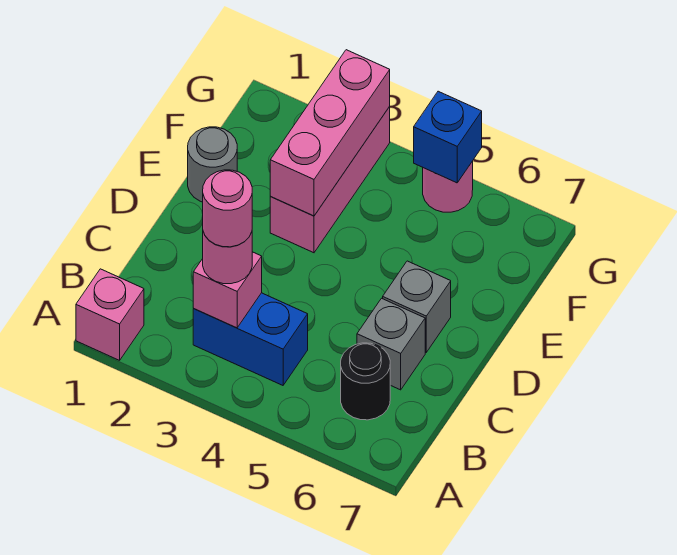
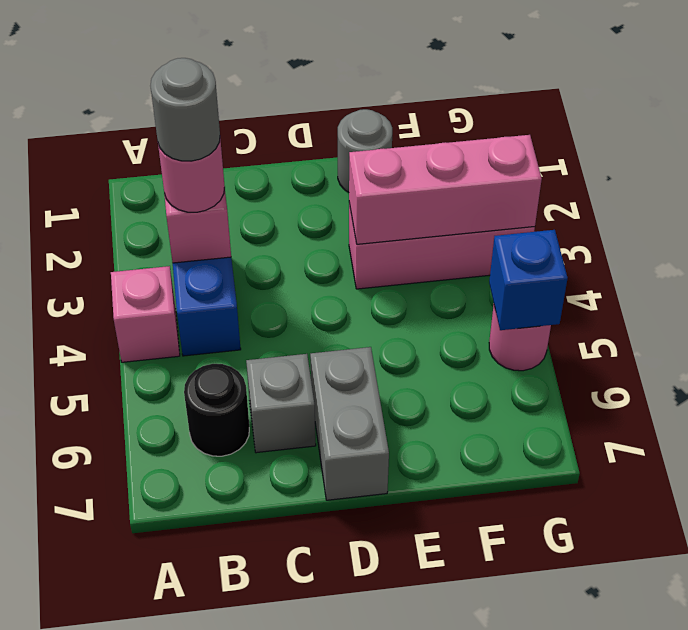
pink 1x1 brick [76,269,144,360] -> pink 1x1 brick moved to [111,266,180,362]
pink 1x1 round brick [203,170,252,247] -> grey 1x1 round brick [150,58,220,161]
grey 1x1 brick [383,261,451,352] -> grey 1x2 brick [310,347,389,500]

